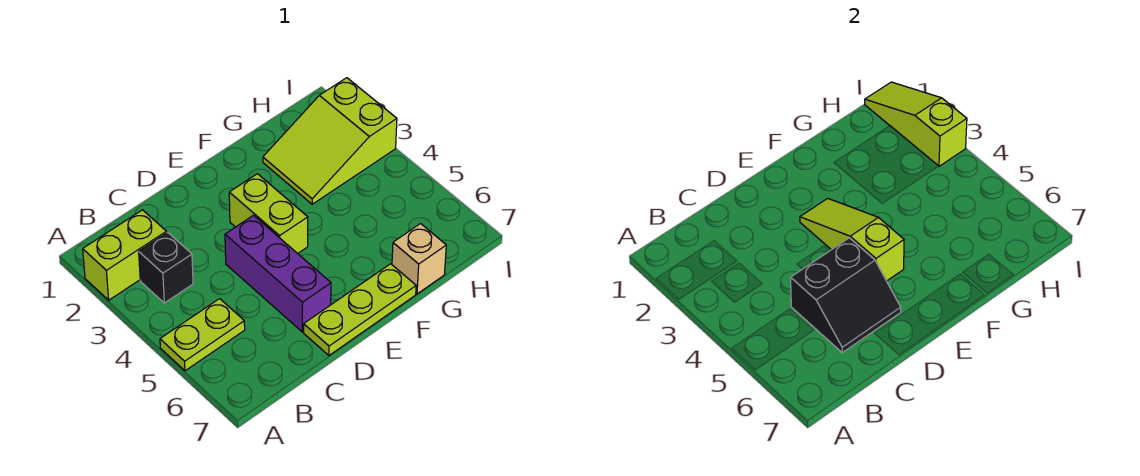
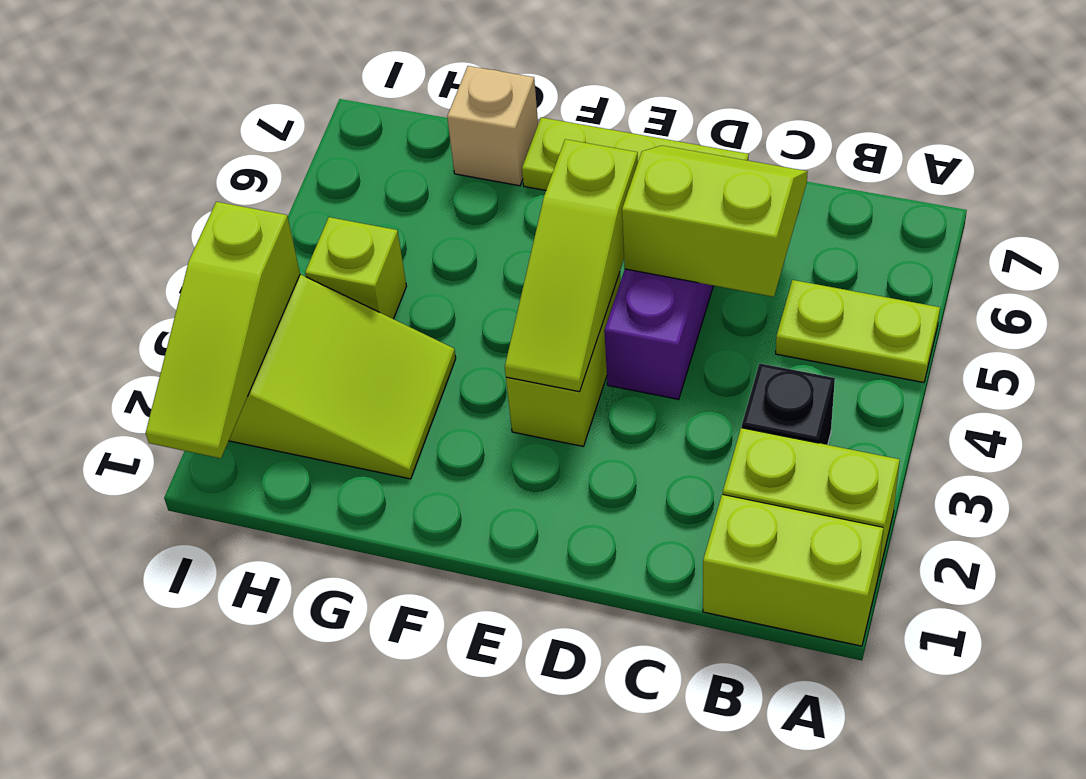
none -> lime 1x2 brick [703,495,883,646]
black 2x2 slope [791,238,901,353] -> lime 2x2 slope [622,146,808,297]
none -> lime 1x1 brick [305,217,406,319]

